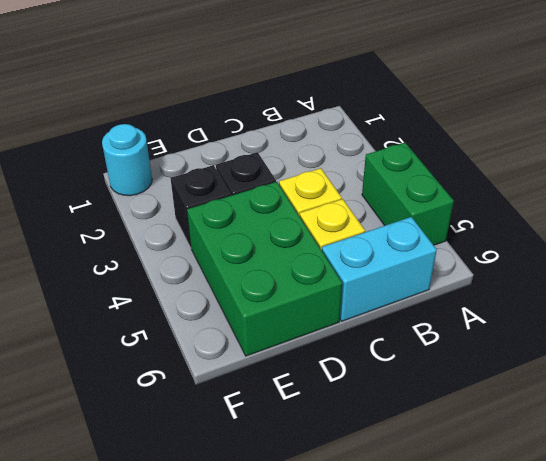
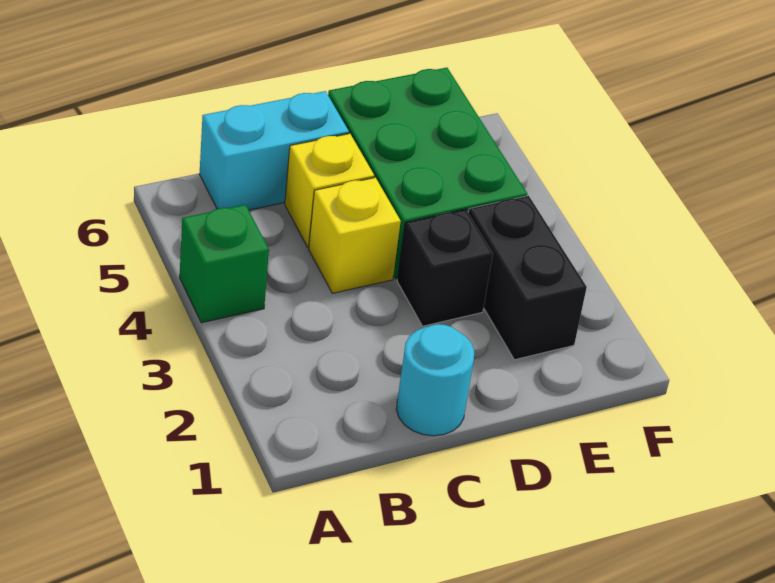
green 1x2 brick [362,143,454,245] -> green 1x1 brick [180,205,269,323]
black 1x1 brick [171,165,231,247] -> black 1x2 brick [468,196,587,360]
cyan 1x1 round brick [102,124,152,196] -> cyan 1x1 round brick moved to [396,324,474,436]

